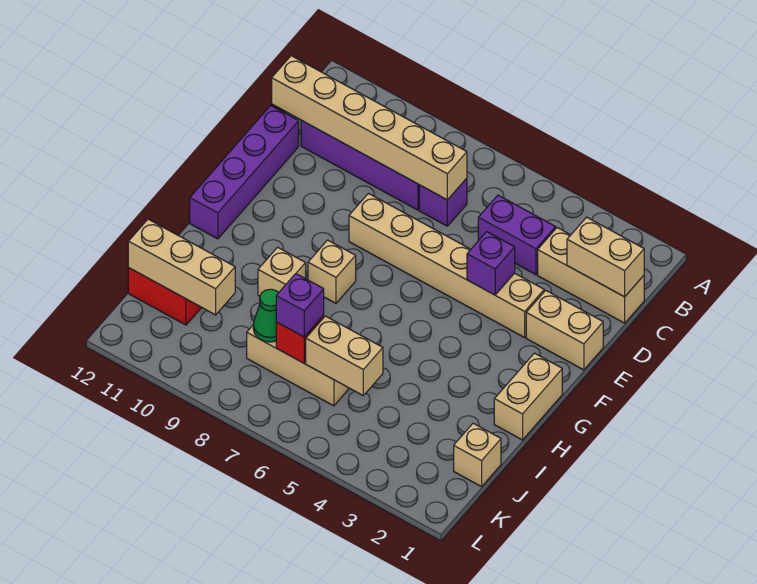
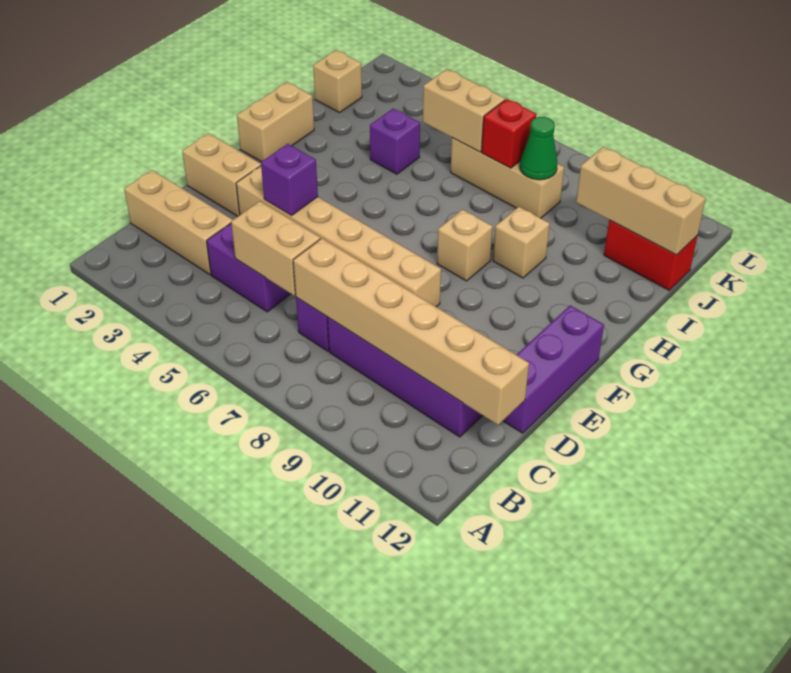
tan 1x2 brick [567,217,644,297] -> tan 1x2 brick moved to [231,201,320,296]
purple 1x4 brick [190,105,299,239] -> purple 1x3 brick [503,306,604,433]
purple 1x1 brick [276,274,324,337] -> purple 1x1 brick moved to [370,109,420,174]

